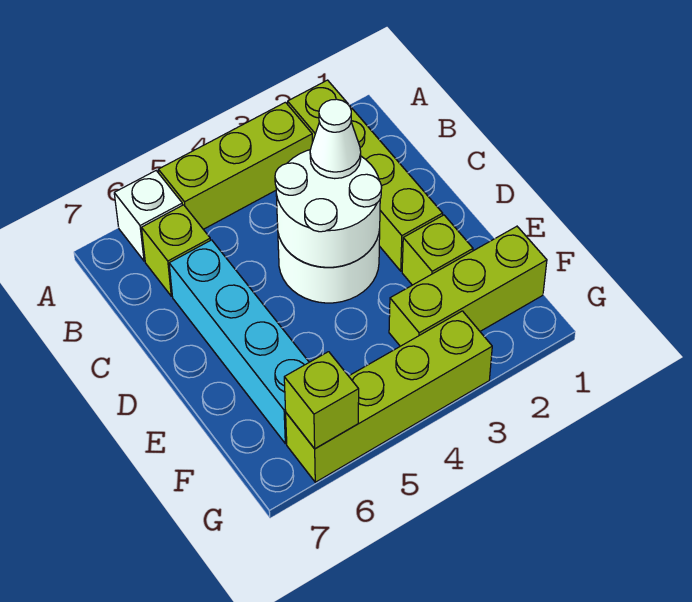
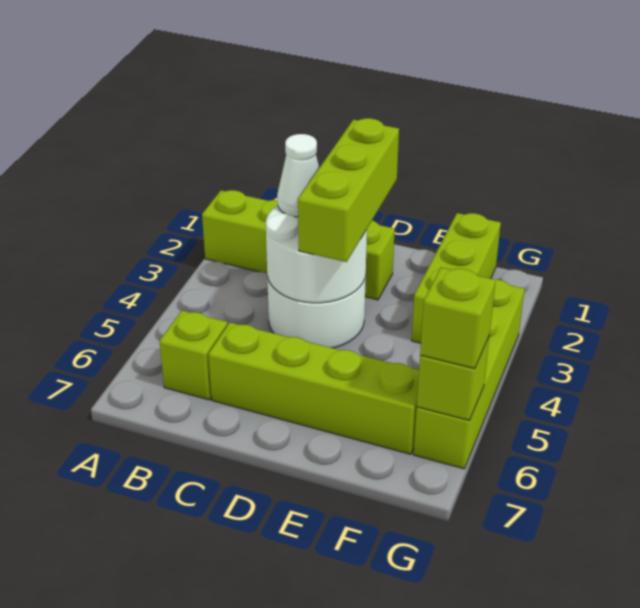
lime 1x3 brick [158,102,312,229] -> lime 1x3 brick moved to [298,118,399,262]
white 1x1 brick [114,171,182,261] -> none
cyan 1x4 brick [169,240,309,444] -> lime 1x4 brick [208,323,419,454]
lime 1x1 brick [402,215,473,285] -> lime 1x1 brick moved to [420,267,496,369]

